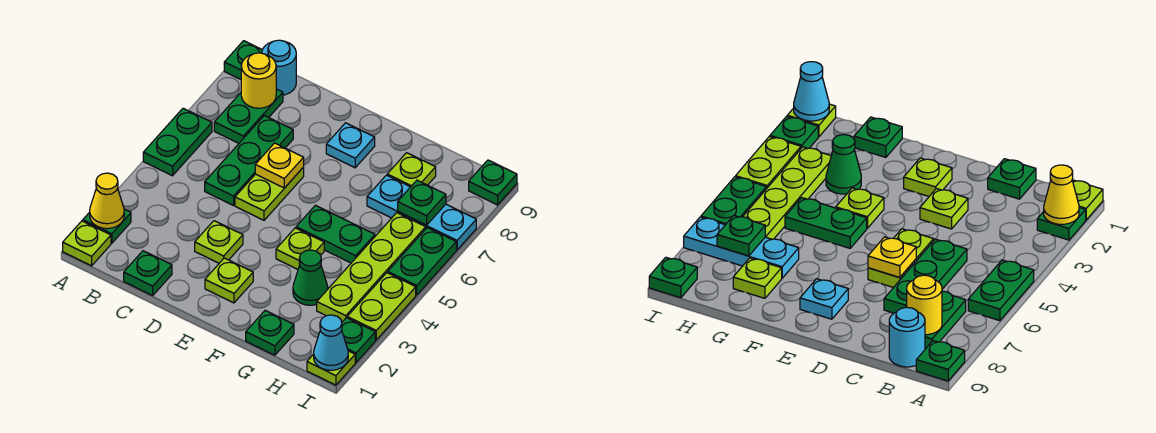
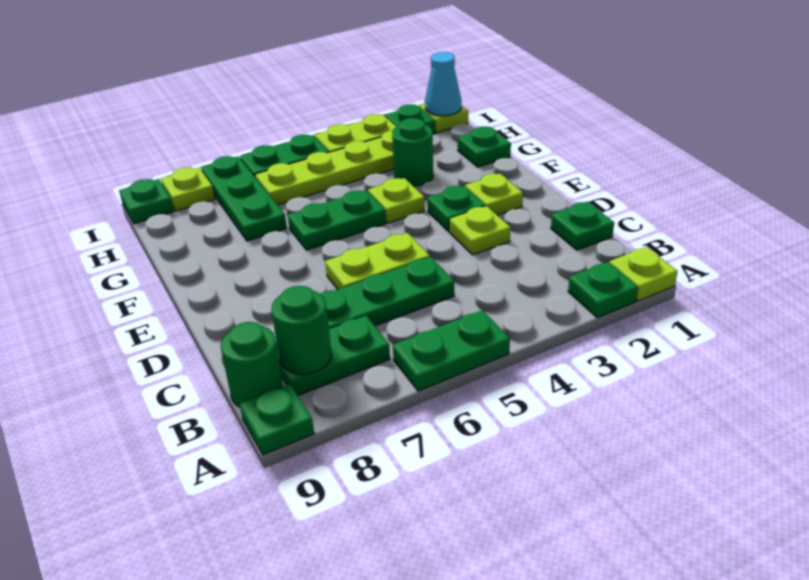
yellow 1x1 cone [90,173,124,229] -> none
yellow 1x1 round brick [241,53,276,108] -> green 1x1 round brick [271,286,331,374]
cyan 1x1 round brick [262,40,296,95] -> green 1x1 round brick [221,322,283,407]
yellow 1x1 plate [255,143,304,188] -> none
cyan 1x1 plate [326,123,375,168] -> none
green 1x2 plate [296,205,375,263] -> green 1x2 plate turned to [288,190,386,250]
green 1x1 cone [293,250,328,305] -> green 1x1 round brick [392,118,433,186]
cyan 1x3 plate [367,175,476,250] -> green 1x3 plate [201,156,287,241]
lime 1x1 plate [387,153,436,187] -> lime 1x1 plate moved to [161,168,215,211]
green 1x1 plate [398,180,446,225] -> green 1x1 plate moved to [427,186,486,232]

